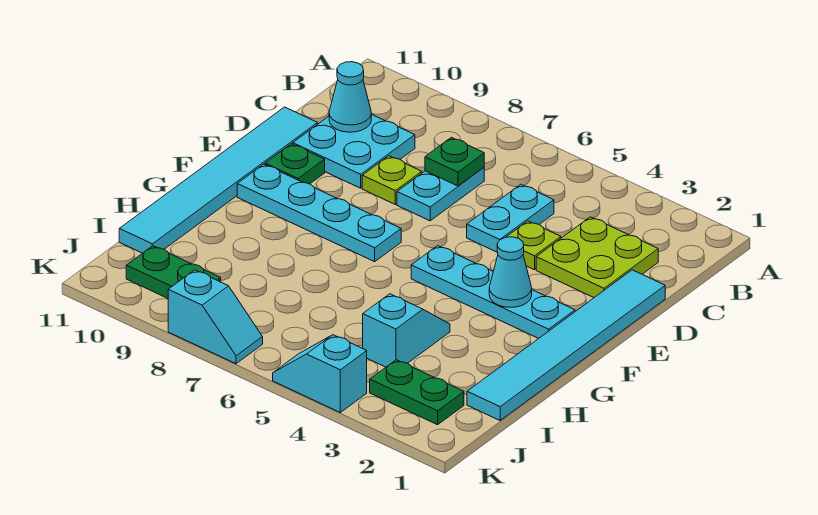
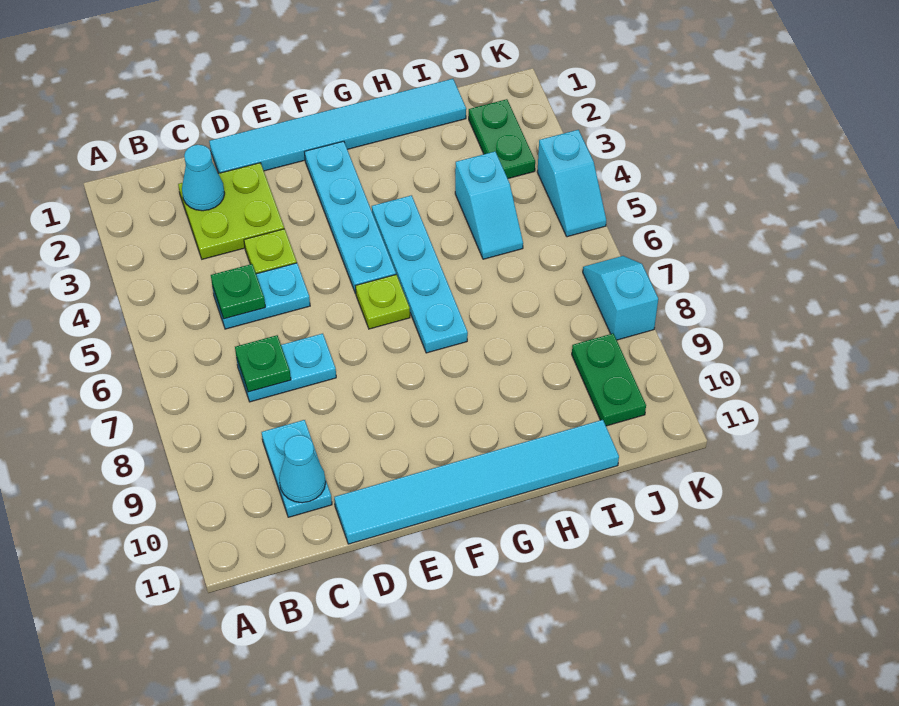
cyan 2x2 plate [293,114,415,188] -> cyan 1x2 plate [262,420,332,517]
lime 1x1 plate [362,156,422,204] -> lime 1x1 plate moved to [356,275,410,329]
green 1x1 plate [265,144,325,184] -> green 1x1 plate moved to [211,264,265,319]
cyan 1x1 cone [489,237,532,307] -> cyan 1x1 cone moved to [182,145,225,211]
cyan 1x4 plate [237,164,401,262] -> cyan 1x4 plate moved to [372,195,468,353]
cyan 1x2 slope [363,294,450,367] -> cyan 1x2 slope turned to [455,152,523,259]

